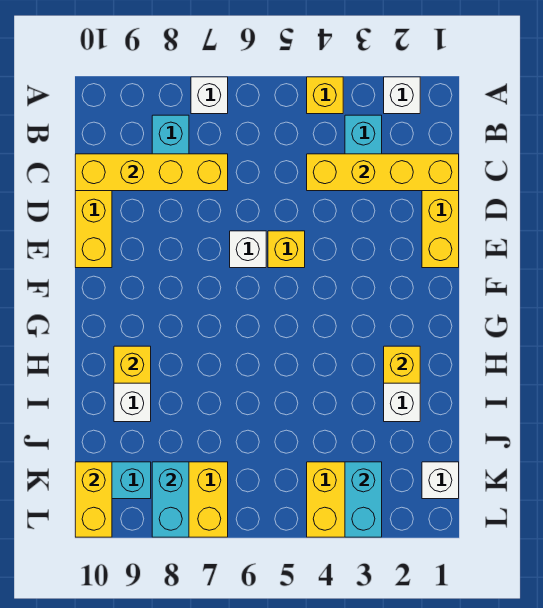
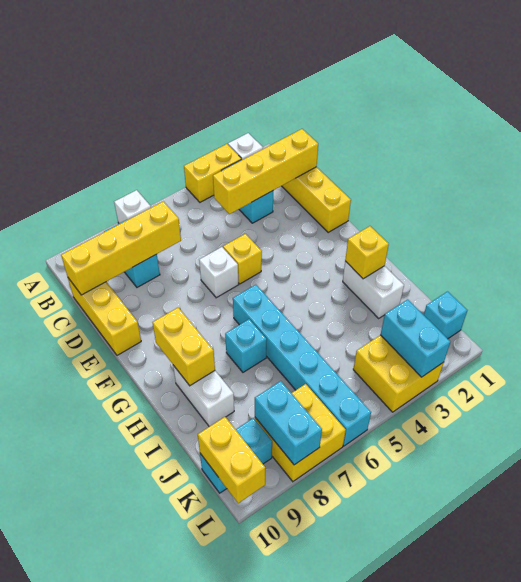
yellow 1x1 brick [307,77,343,114] -> yellow 1x2 brick [184,144,241,202]
none -> cyan 1x6 brick [233,285,371,446]
none -> cyan 1x1 brick [225,319,267,372]
yellow 1x1 brick [114,346,151,383] -> yellow 1x2 brick [153,308,215,386]
white 1x1 brick [422,462,459,499] -> cyan 1x1 brick [424,291,467,339]

